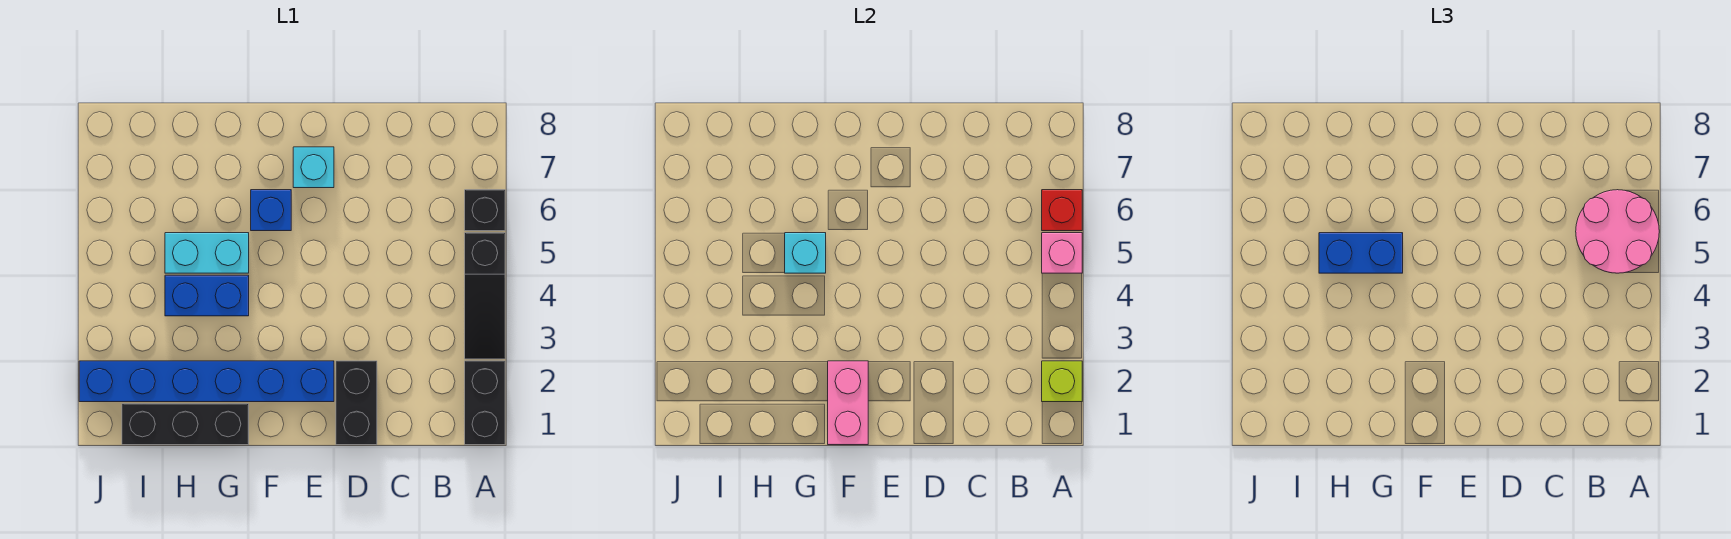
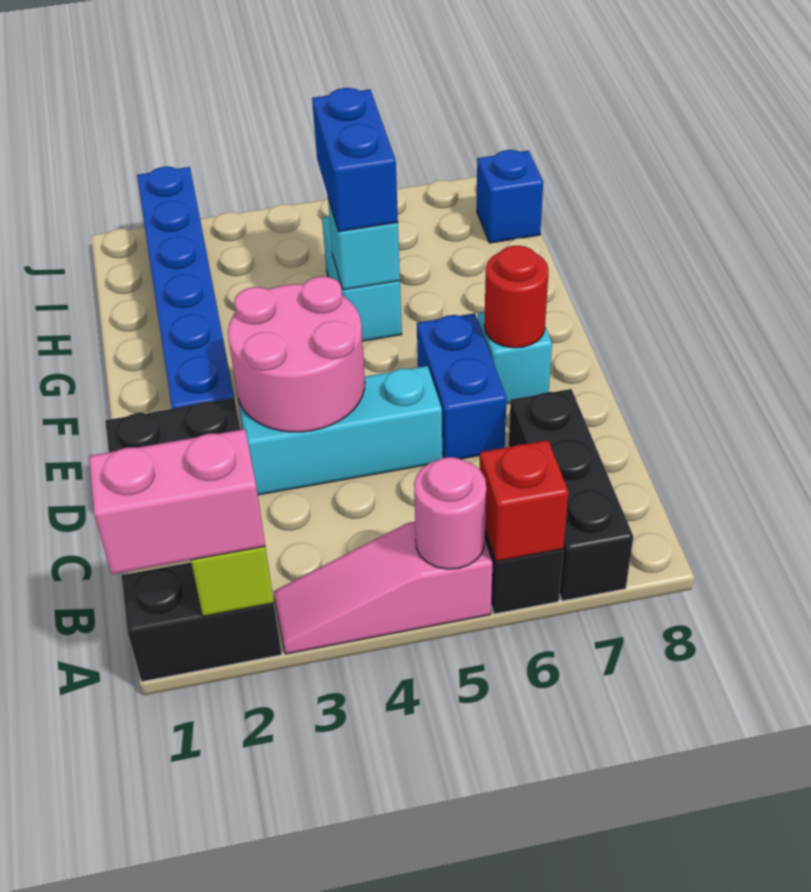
black 1x3 slope [465,233,505,359] -> pink 1x3 slope [274,522,492,654]
pink 1x1 brick [1042,233,1082,273] -> pink 1x1 round brick [414,457,486,569]
pink 2x2 round brick [1576,190,1659,273] -> pink 2x2 round brick moved to [228,276,365,432]
none -> cyan 1x3 brick [238,366,442,495]
none -> red 1x1 round brick [484,246,549,348]
pink 1x2 brick [828,361,868,445] -> pink 1x2 brick moved to [89,429,265,574]
blue 1x1 brick [251,190,291,231] -> blue 1x1 brick moved to [477,150,543,243]
black 1x3 brick [122,404,249,445] -> black 1x3 brick moved to [509,389,633,601]
blue 1x2 brick [165,275,249,316] -> blue 1x2 brick moved to [417,313,507,459]

